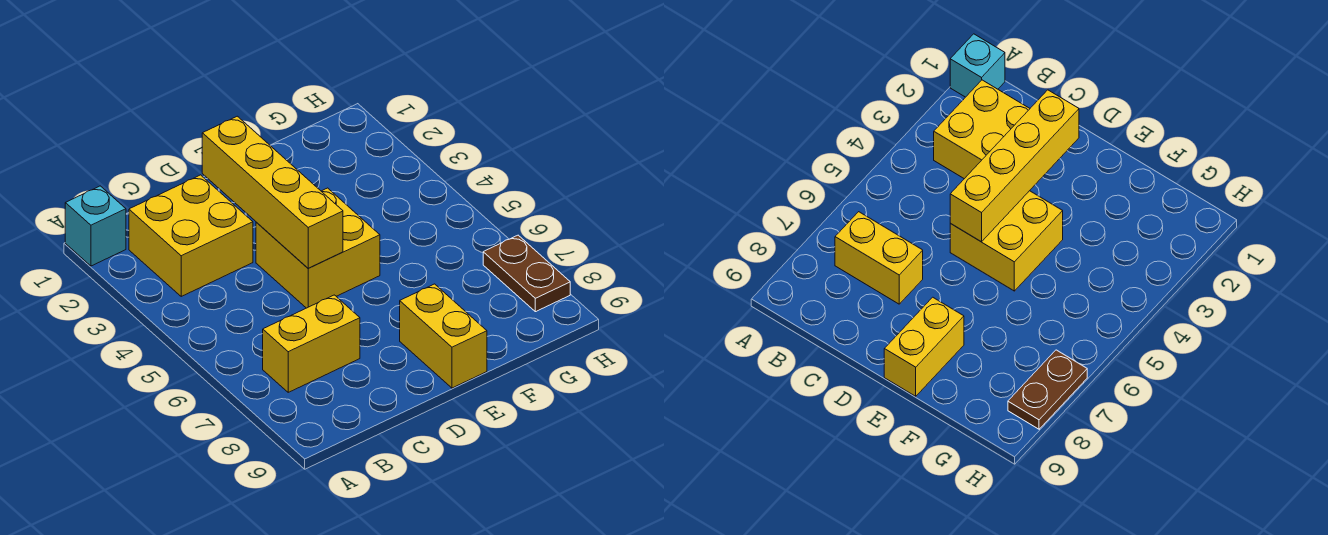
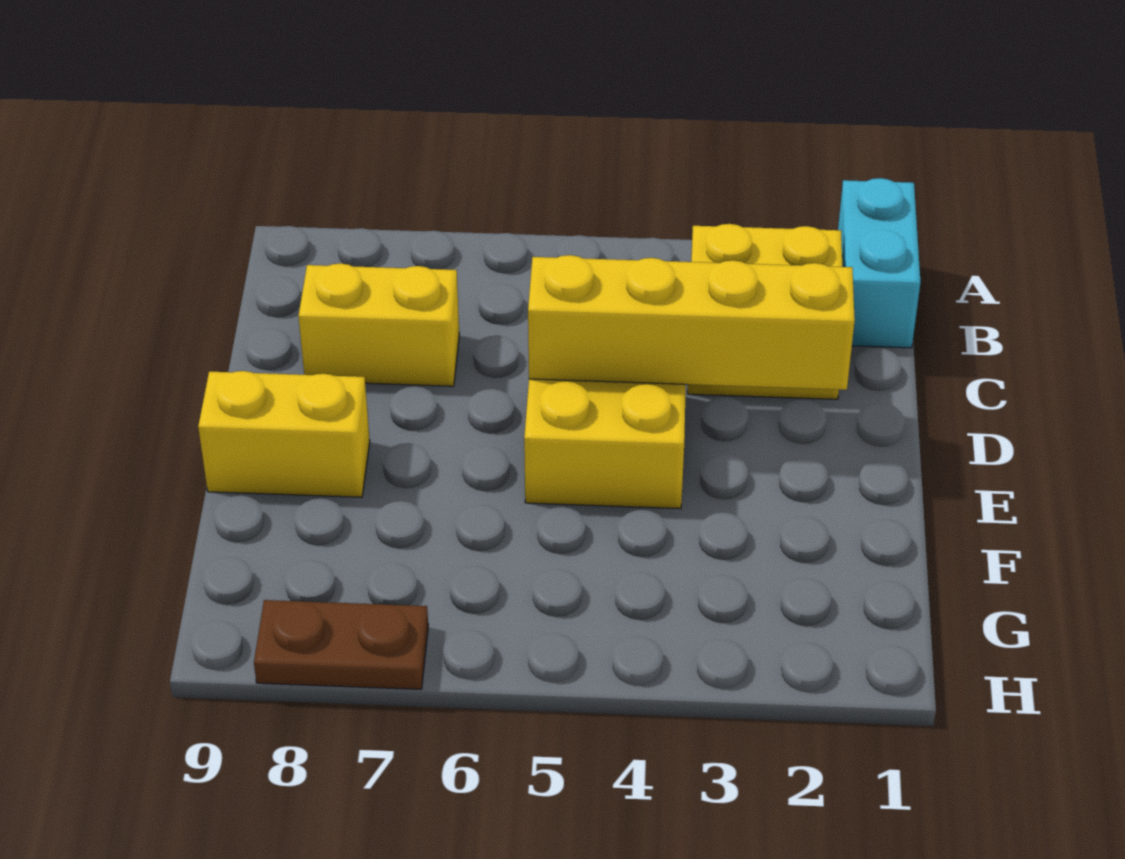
cyan 1x1 brick [65,186,126,266] -> cyan 1x2 brick [838,178,921,348]
yellow 1x2 brick [263,295,360,392] -> yellow 1x2 brick turned to [298,263,459,386]

